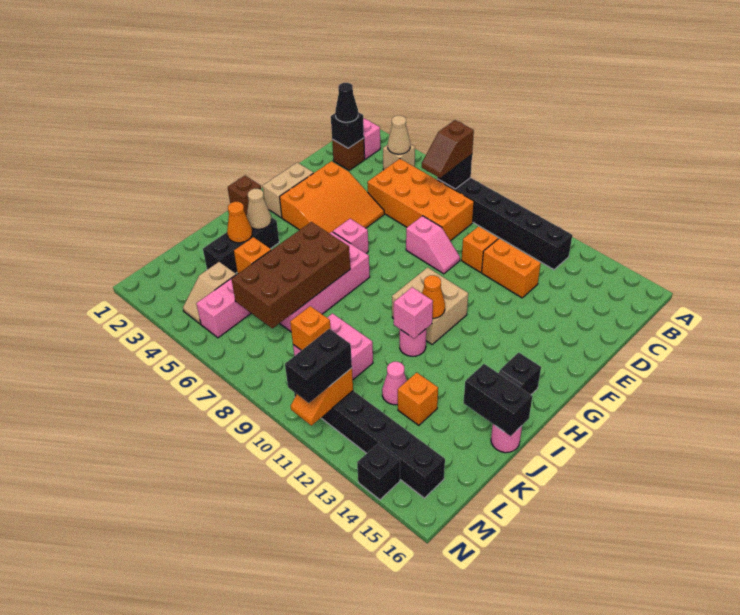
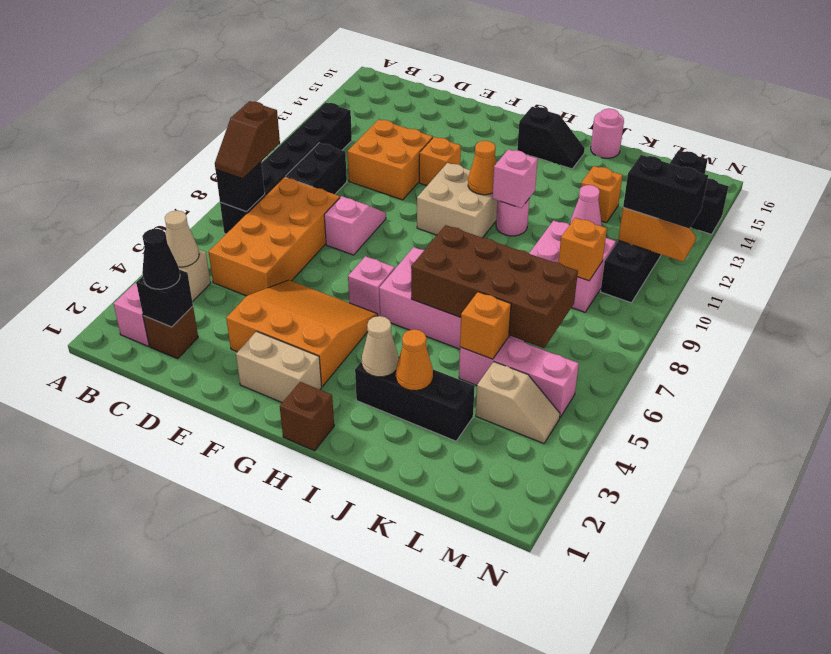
brown 1x2 slope [422,120,474,178] -> brown 1x2 slope turned to [215,101,280,179]
orange 1x1 brick [462,226,498,272] -> orange 1x1 brick moved to [419,137,461,186]
orange 1x2 brick [482,238,541,298] -> orange 2x2 brick [348,119,433,200]
black 1x2 brick [464,364,532,436] -> black 1x2 brick moved to [285,143,347,194]

